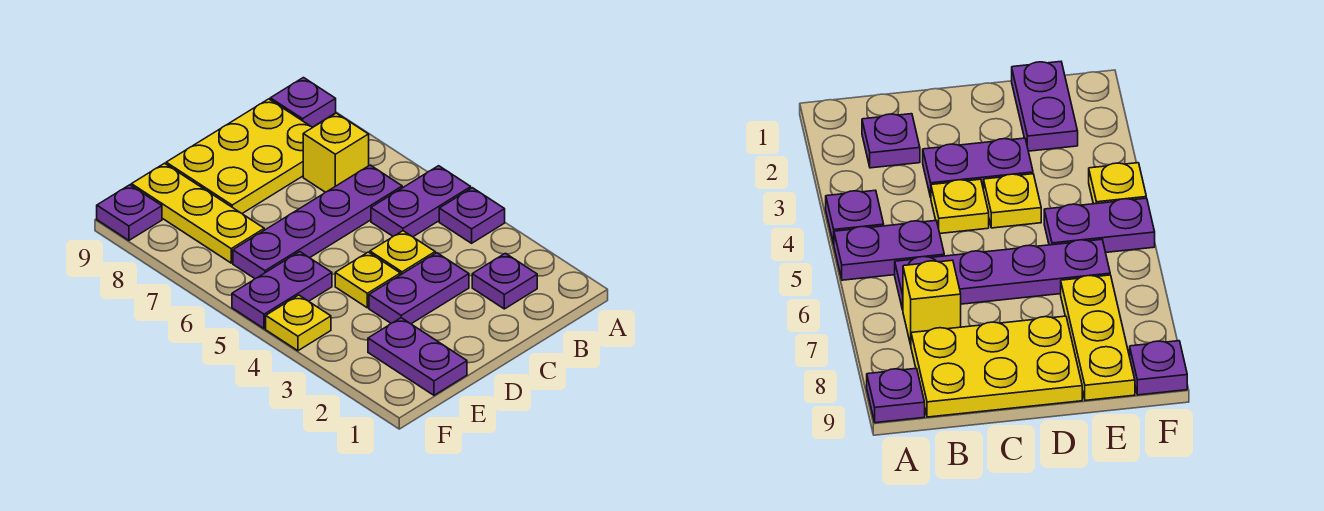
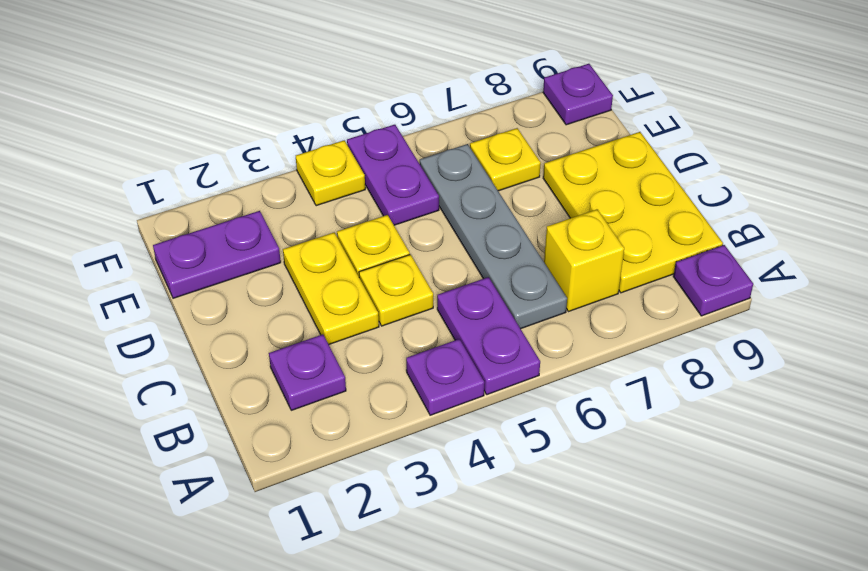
purple 1x4 plate [233,165,402,279] -> grey 1x4 plate [420,144,567,329]
purple 1x2 plate [369,253,469,324] -> yellow 1x2 plate [283,233,379,344]
yellow 1x3 plate [131,163,264,263] -> yellow 1x1 plate [470,128,541,191]

